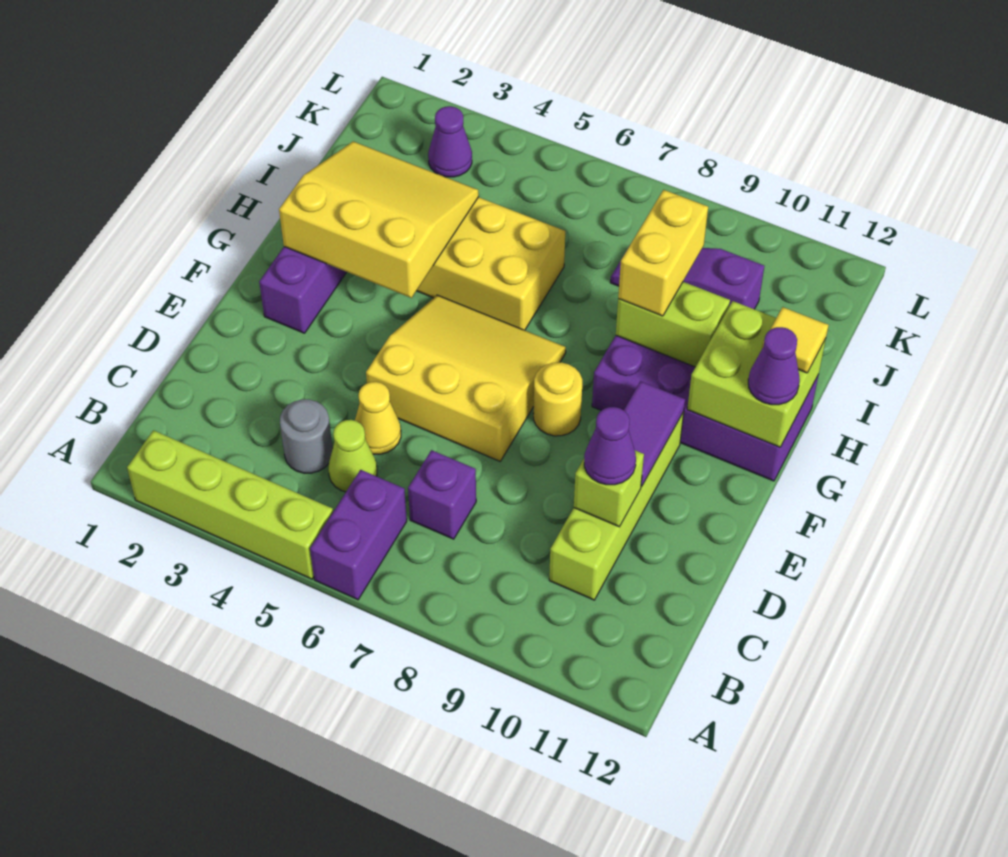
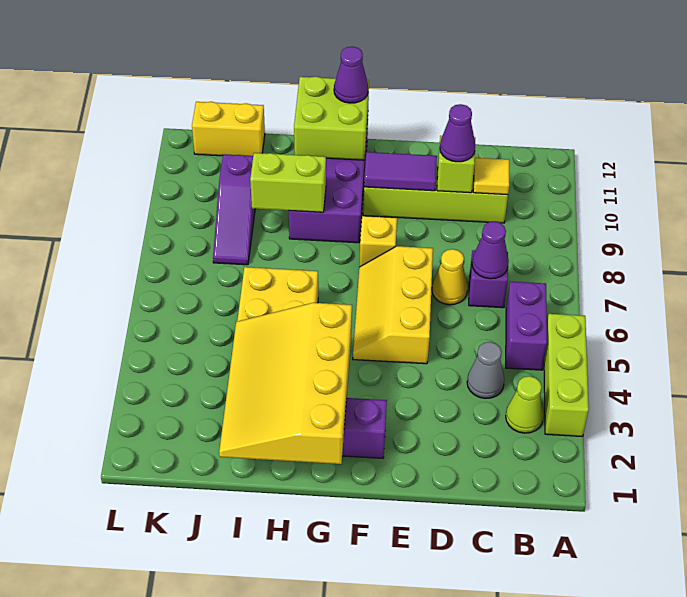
lime 1x4 brick [127,430,333,579] -> lime 1x3 brick [544,314,589,437]
purple 1x2 brick [310,470,407,600] -> purple 1x2 brick turned to [506,282,547,370]
grey 1x1 round brick [280,399,333,473] -> grey 1x1 cone [467,342,504,398]
lime 1x1 cone [328,420,377,492] -> lime 1x1 cone moved to [506,376,544,433]
yellow 1x1 cone [355,382,401,454] -> yellow 1x1 cone moved to [432,249,468,305]
yellow 3x3 slope [366,295,566,461] -> yellow 2x3 slope [353,246,433,364]
yellow 1x1 round brick [533,362,582,436] -> yellow 1x1 brick [359,216,397,267]
yellow 3x3 slope [279,141,479,298] -> yellow 3x4 slope [219,303,352,464]
lime 1x2 brick [616,282,730,367] -> lime 1x2 brick turned to [250,153,326,212]
yellow 1x2 brick [618,190,708,316] -> yellow 1x2 brick moved to [192,102,265,156]
yellow 1x1 tile [762,307,829,373] -> yellow 1x1 tile moved to [473,158,509,195]
purple 1x1 cone [428,106,472,177] -> purple 1x1 cone moved to [472,222,509,279]

